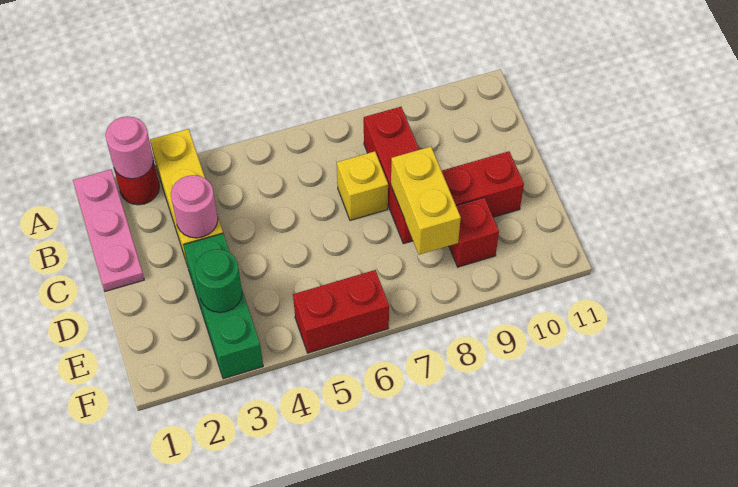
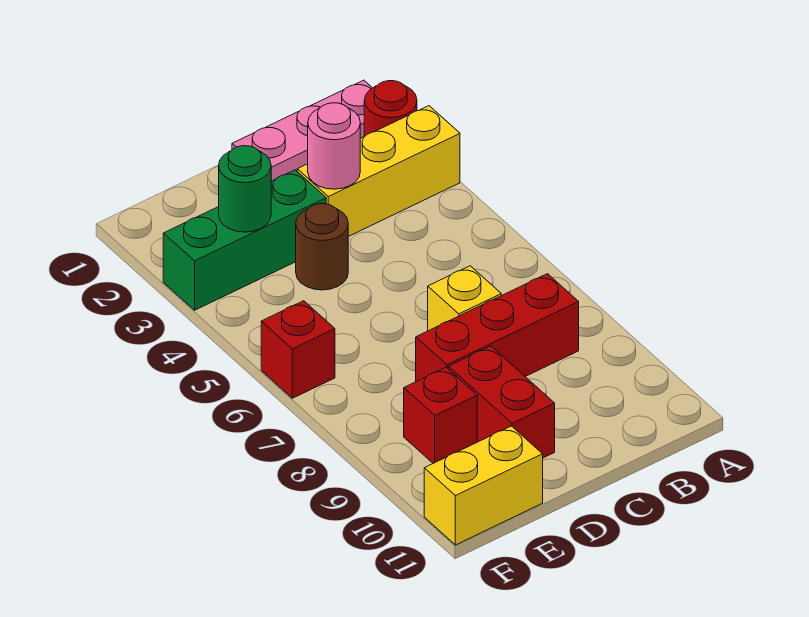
pink 1x1 round brick [106,116,154,179] -> none
none -> brown 1x1 round brick [296,204,348,290]
yellow 1x2 brick [391,147,461,255] -> yellow 1x2 brick moved to [424,426,543,545]
red 1x2 brick [293,270,389,353] -> red 1x1 brick [261,301,335,398]

